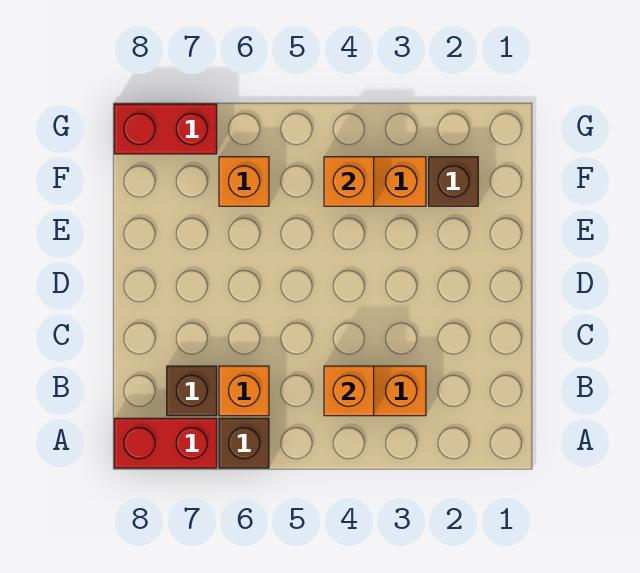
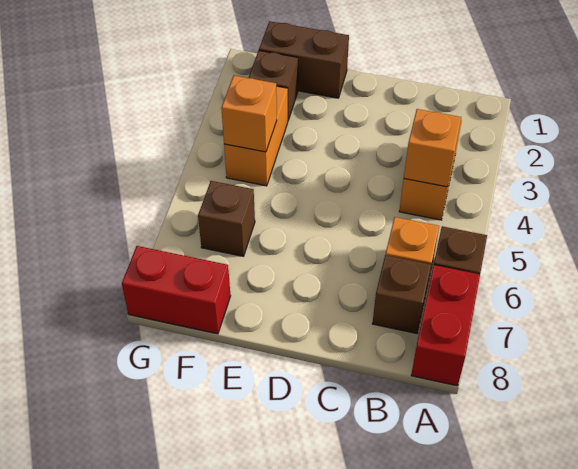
none -> brown 1x2 brick [259,21,349,98]
orange 1x1 brick [219,157,269,206] -> brown 1x1 brick [198,181,255,256]
red 1x2 brick [114,104,217,154] -> red 1x2 brick turned to [122,246,231,334]

